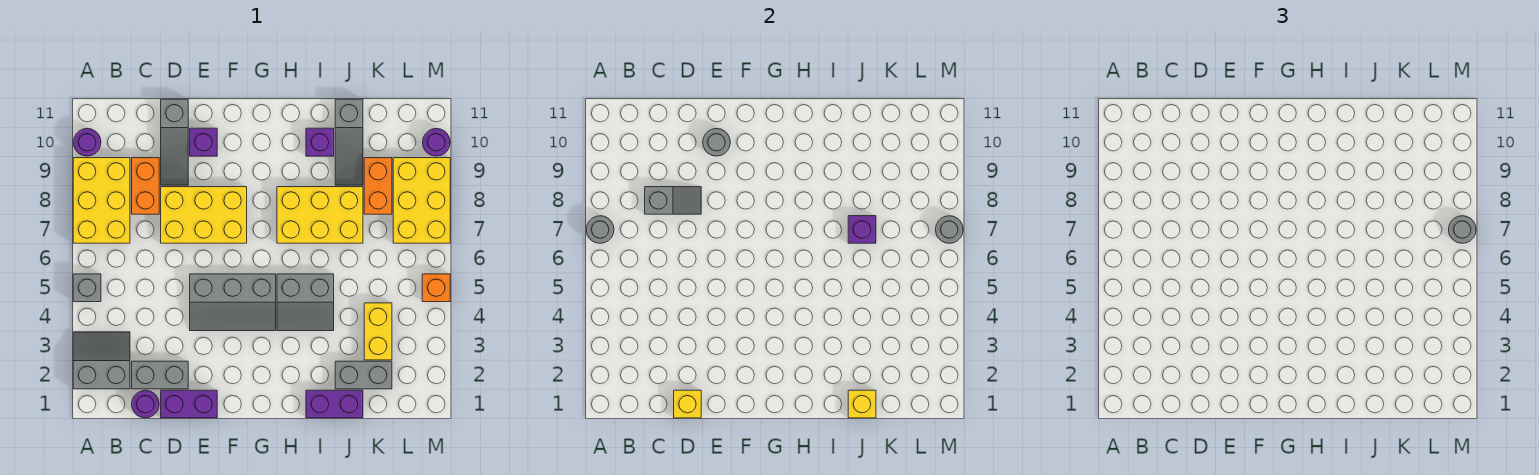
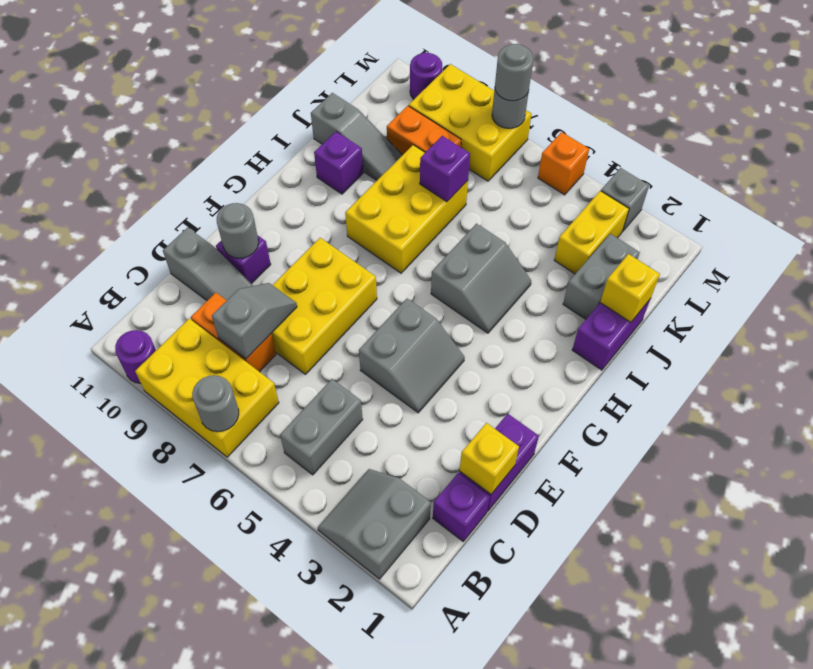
grey 1x1 brick [73,274,101,302] -> grey 1x1 brick moved to [601,168,649,231]
purple 1x1 round brick [132,390,159,418] -> purple 1x1 brick [433,473,490,541]
grey 1x2 brick [132,361,188,389] -> grey 1x2 brick moved to [280,379,363,475]
grey 2x3 slope [190,274,276,331] -> grey 2x2 slope [359,299,465,413]
yellow 1x2 brick [364,303,392,360] -> yellow 1x2 brick turned to [554,191,629,274]

